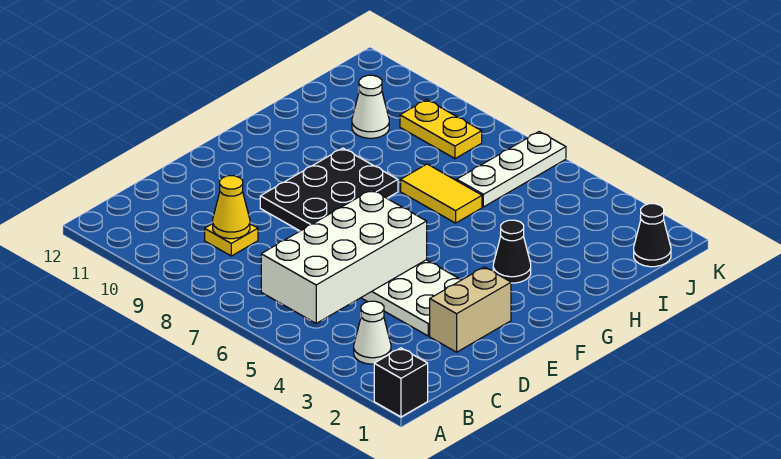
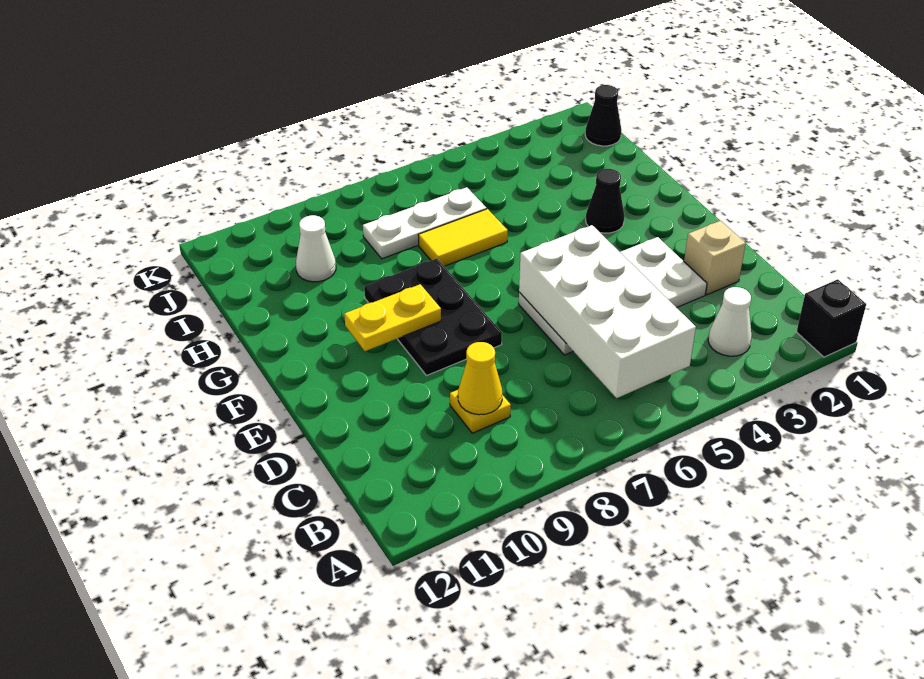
tan 1x2 brick [430,267,511,352] -> tan 1x1 brick [684,221,746,295]
white 1x3 plate [457,132,566,207] -> white 1x3 plate turned to [363,187,487,259]
yellow 1x2 plate [400,100,482,159] -> yellow 1x2 plate moved to [344,284,441,351]

